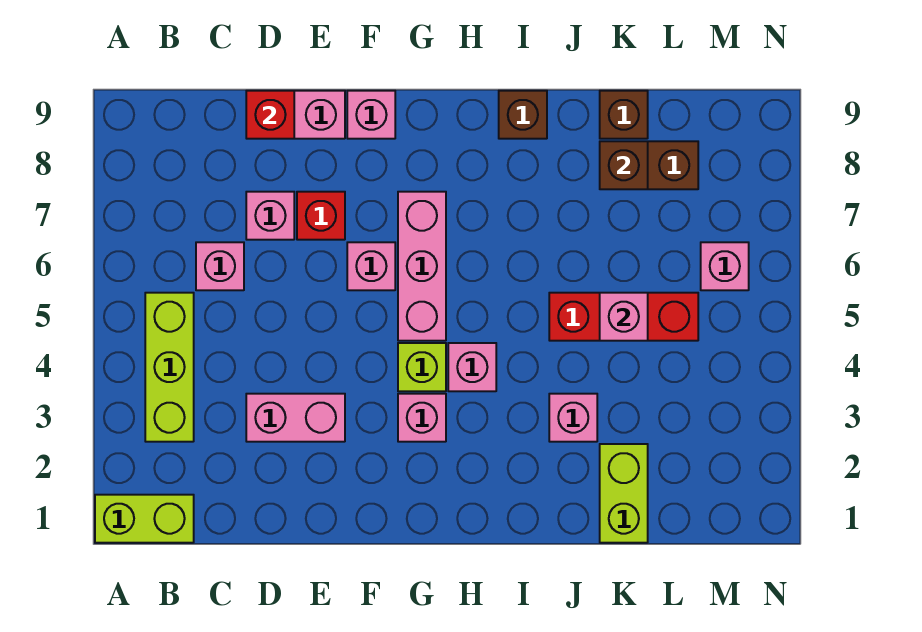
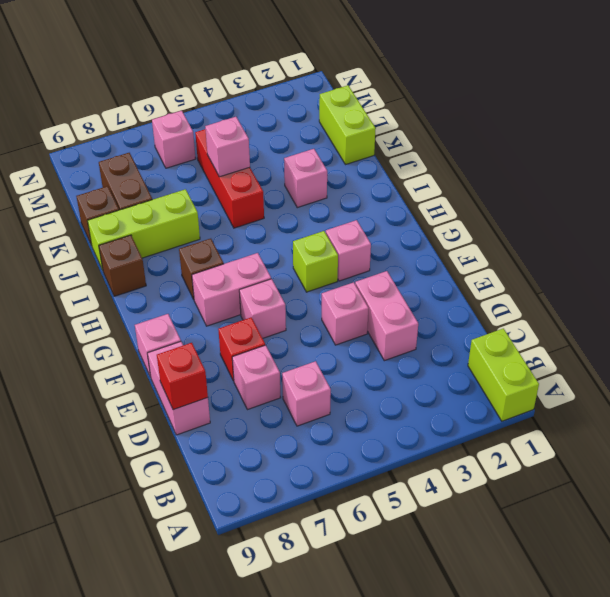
lime 1x3 brick [145,293,194,442] -> lime 1x3 brick moved to [87,189,200,270]
pink 1x3 brick [398,192,446,341] -> pink 1x2 brick [192,253,271,326]
pink 1x1 brick [448,343,496,391] -> pink 1x1 brick moved to [322,282,369,345]
lime 1x2 brick [600,444,648,543] -> lime 1x2 brick turned to [319,85,376,165]
brown 1x1 brick [600,141,648,189] -> brown 1x1 brick moved to [179,239,224,299]

